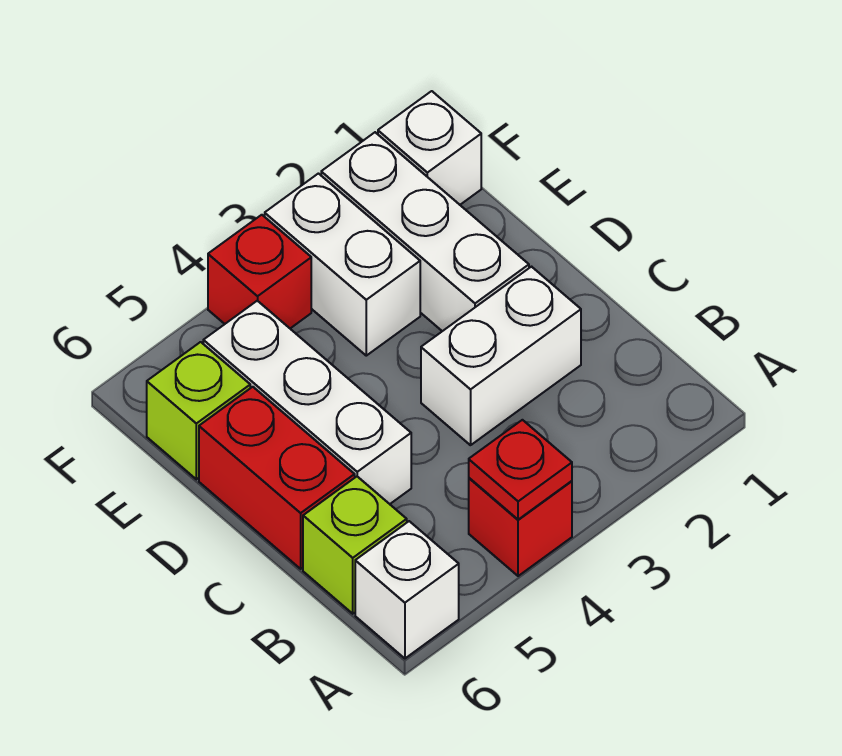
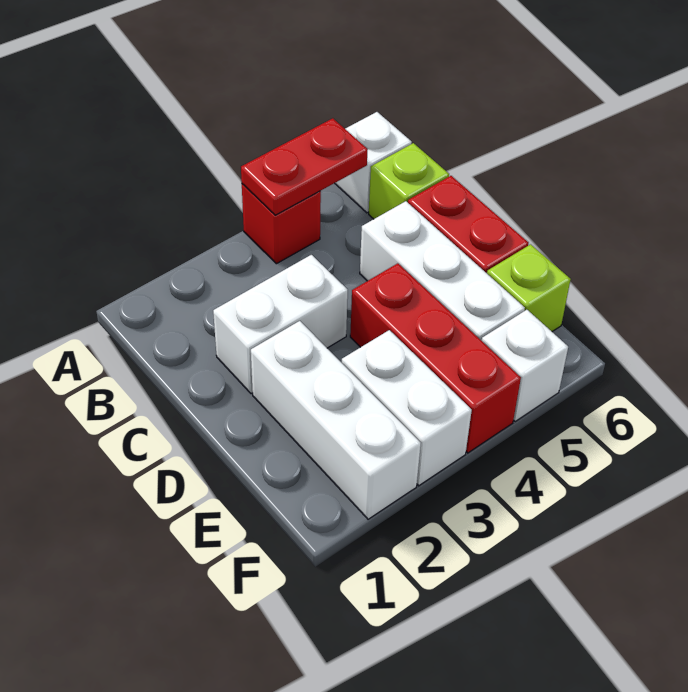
red 1x1 plate [469,420,572,520] -> red 1x2 plate [241,118,368,215]
white 1x1 brick [378,91,481,205] -> white 1x1 brick moved to [482,310,568,422]
red 1x1 brick [208,215,311,328] -> red 1x3 brick [350,263,521,453]

